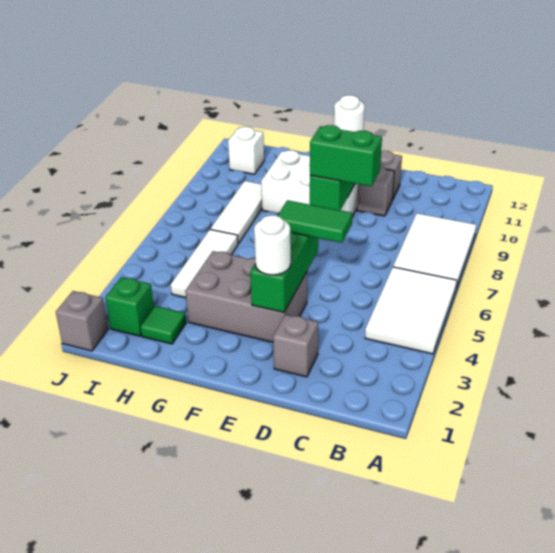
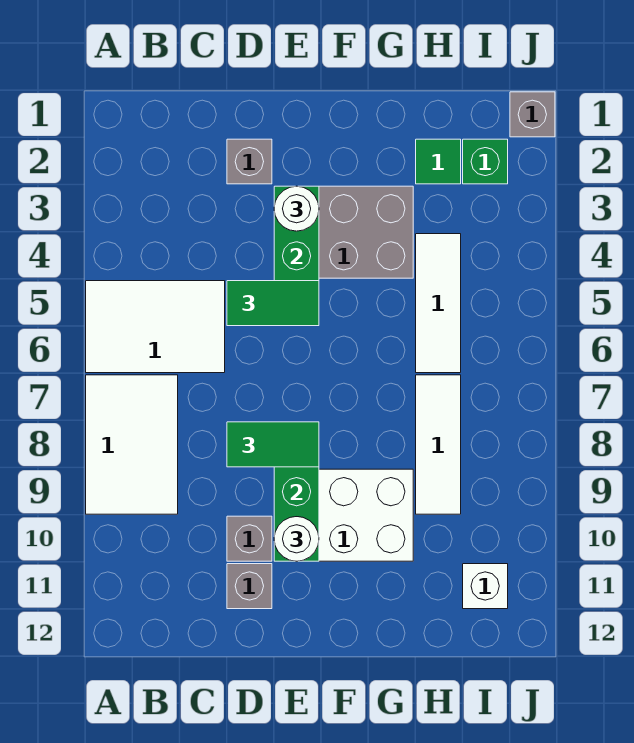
white 2x3 tile [365,267,457,354] -> white 2x3 tile turned to [86,281,225,373]
green 1x2 brick [310,125,382,186] -> green 1x2 tile [227,422,319,467]

